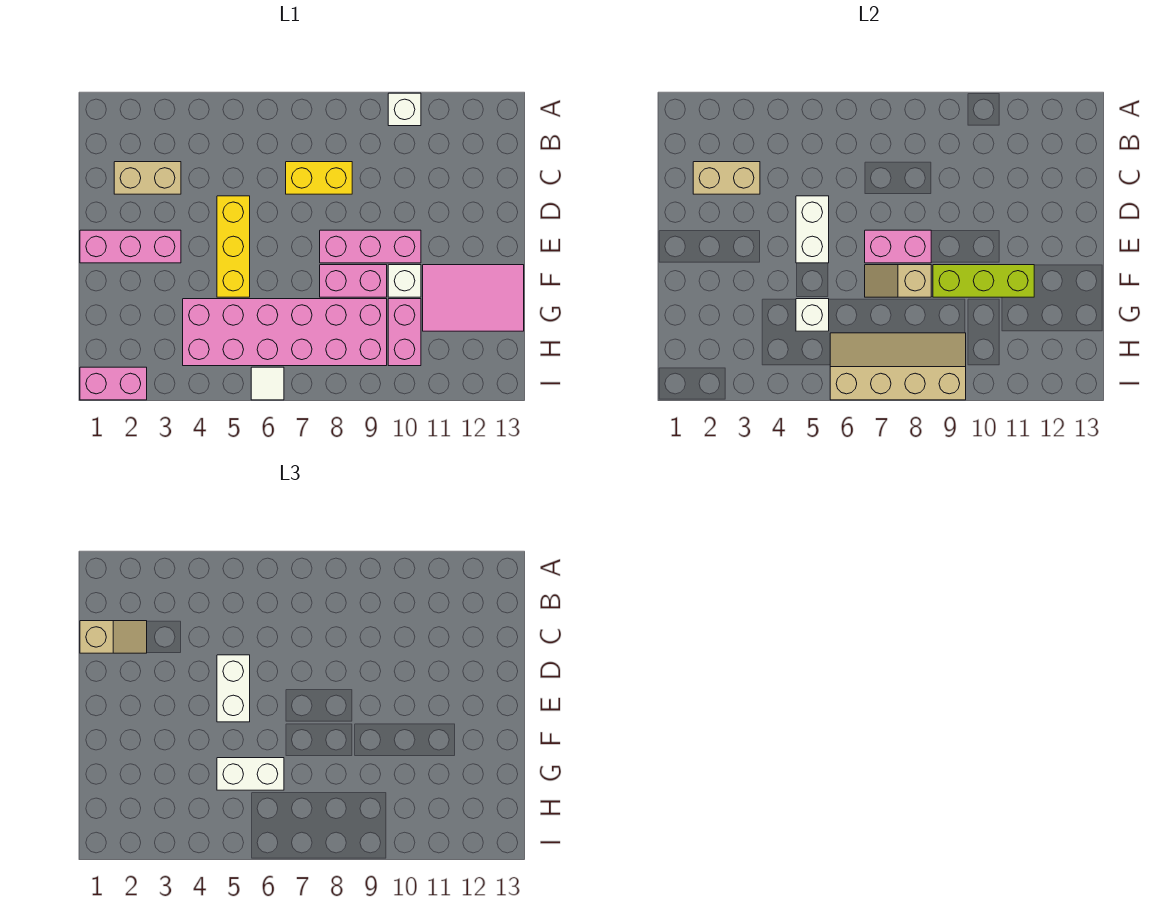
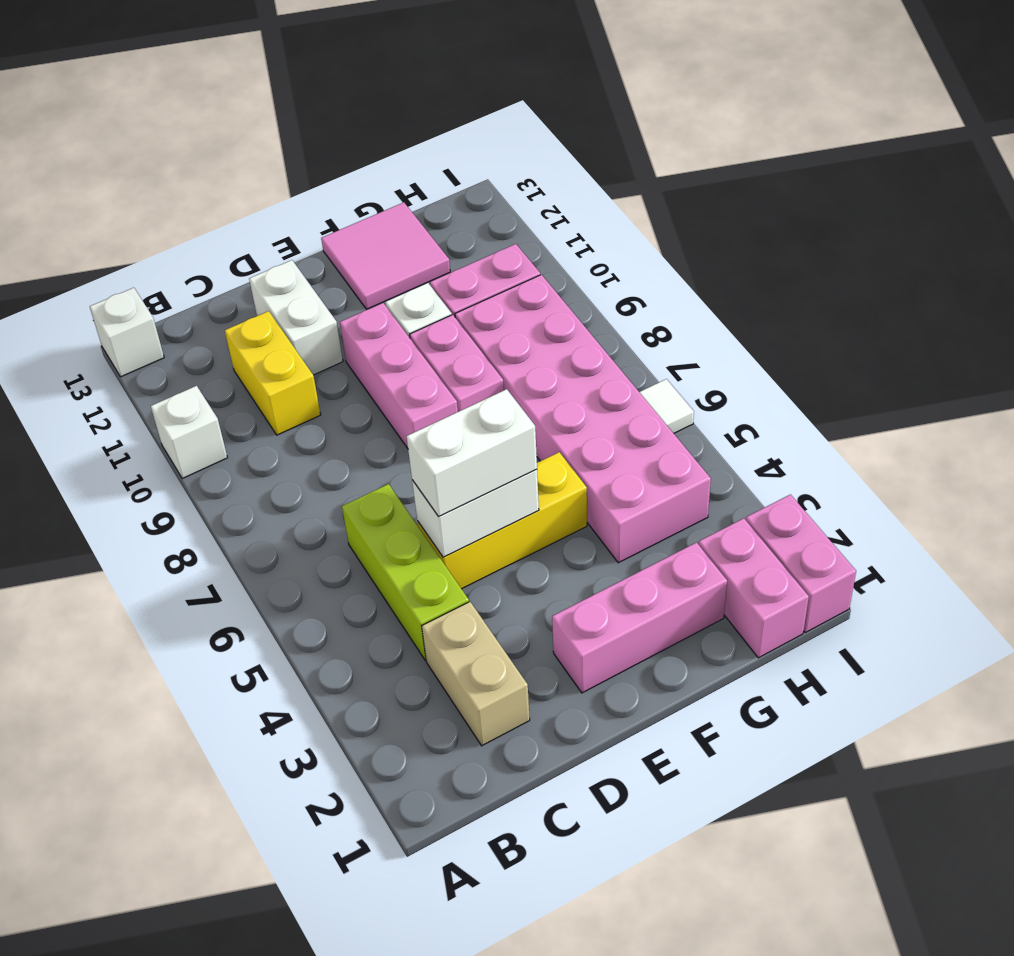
tan 1x2 slope [80,621,147,653] -> none
tan 1x2 brick [693,162,760,194] -> none
yellow 1x2 brick [286,162,352,194] -> yellow 1x2 brick moved to [225,311,321,435]
pink 1x3 brick [80,230,181,263] -> pink 1x3 brick turned to [552,543,727,693]
pink 1x2 brick [865,230,931,263] -> pink 1x2 brick moved to [699,518,809,658]
tan 1x2 slope [865,265,931,297] -> none
lime 1x3 brick [933,265,1034,297] -> lime 1x3 brick moved to [342,484,469,661]
pink 2x3 tile [423,265,524,331] -> pink 2x2 tile [321,202,450,309]
white 1x1 brick [796,299,829,331] -> white 1x1 brick moved to [90,288,164,377]
white 1x2 brick [217,758,284,790] -> white 1x2 brick moved to [249,260,343,375]
tan 2x4 slope [830,333,966,400] -> none

